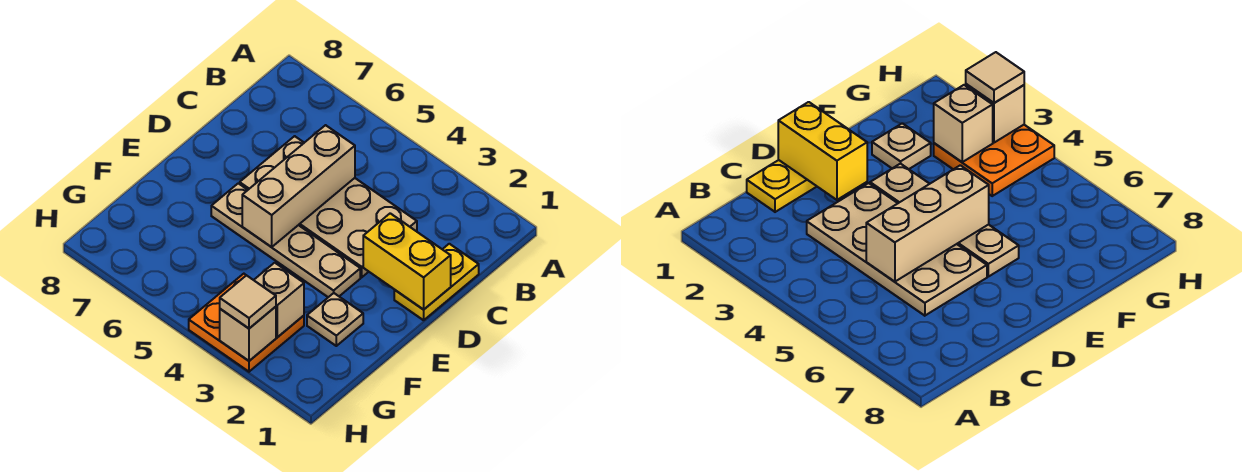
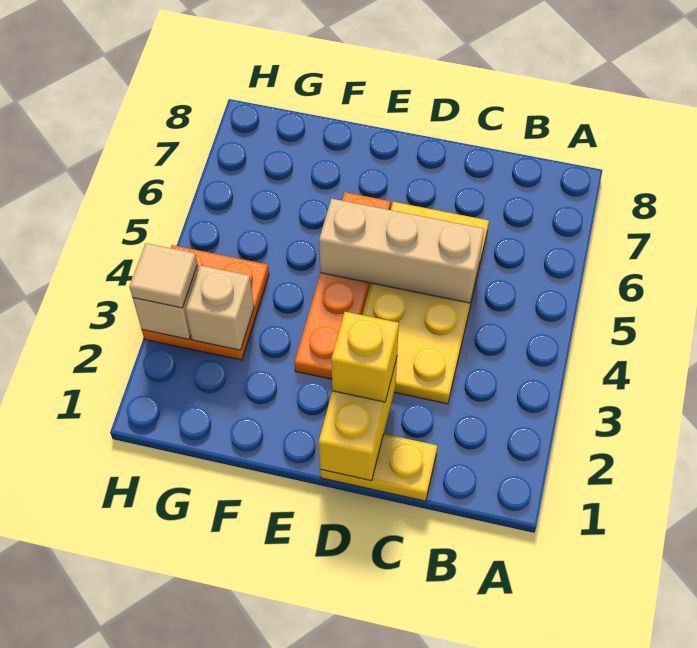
tan 2x4 plate [240,136,417,277] -> yellow 2x4 plate [362,202,489,404]
none -> yellow 1x1 brick [331,312,399,402]
tan 1x4 plate [211,183,360,297] -> orange 1x4 plate [295,192,391,379]
tan 1x1 plate [307,293,363,346] -> none

